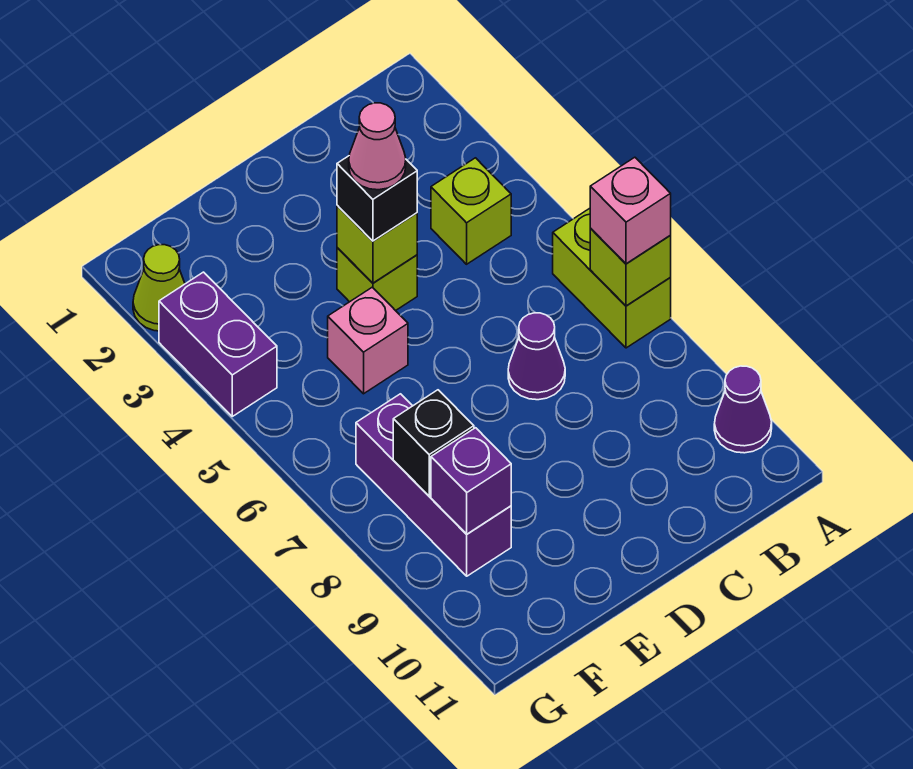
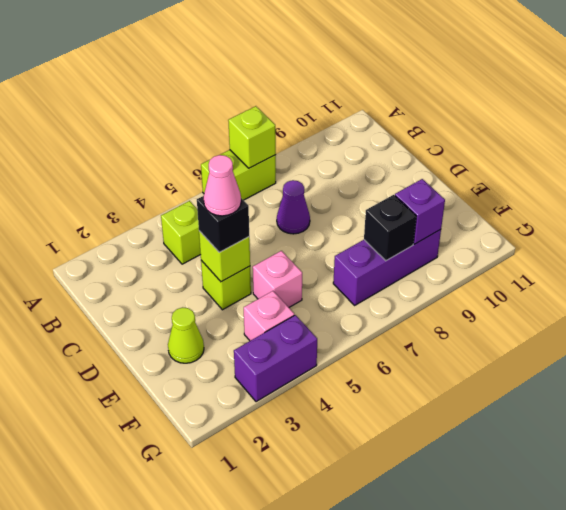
pink 1x1 brick [590,157,671,264] -> pink 1x1 brick moved to [244,291,294,341]
purple 1x1 cone [714,366,772,453] -> none
lime 1x1 cone [133,245,185,331] -> lime 1x1 cone moved to [168,307,204,363]

